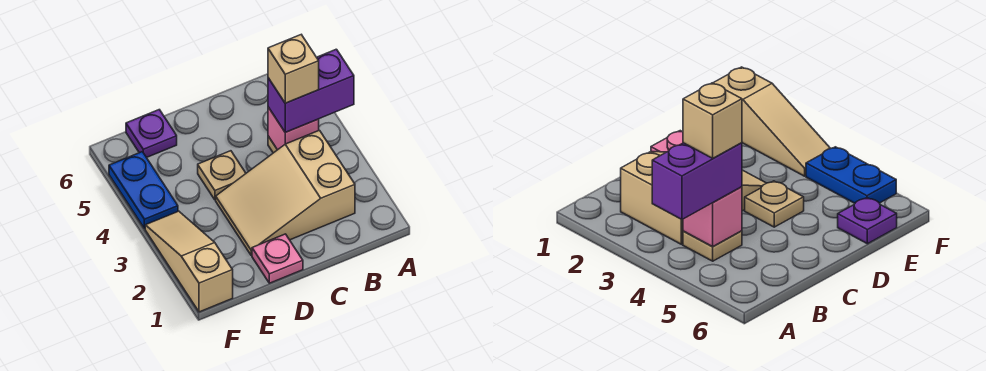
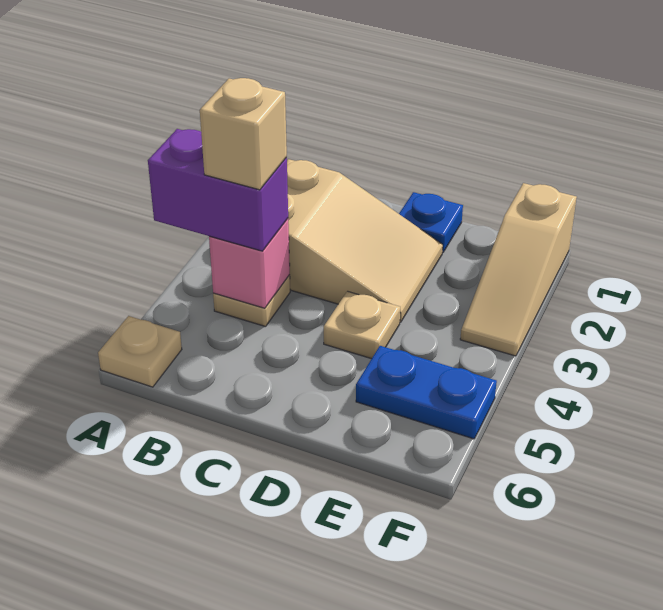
none -> tan 1x1 plate [98,316,182,387]
pink 1x1 plate [252,234,303,283] -> blue 1x1 plate [399,192,463,253]
purple 1x1 plate [126,110,177,157] -> none
blue 1x2 plate [109,152,178,229] -> blue 1x2 plate turned to [356,346,497,439]

